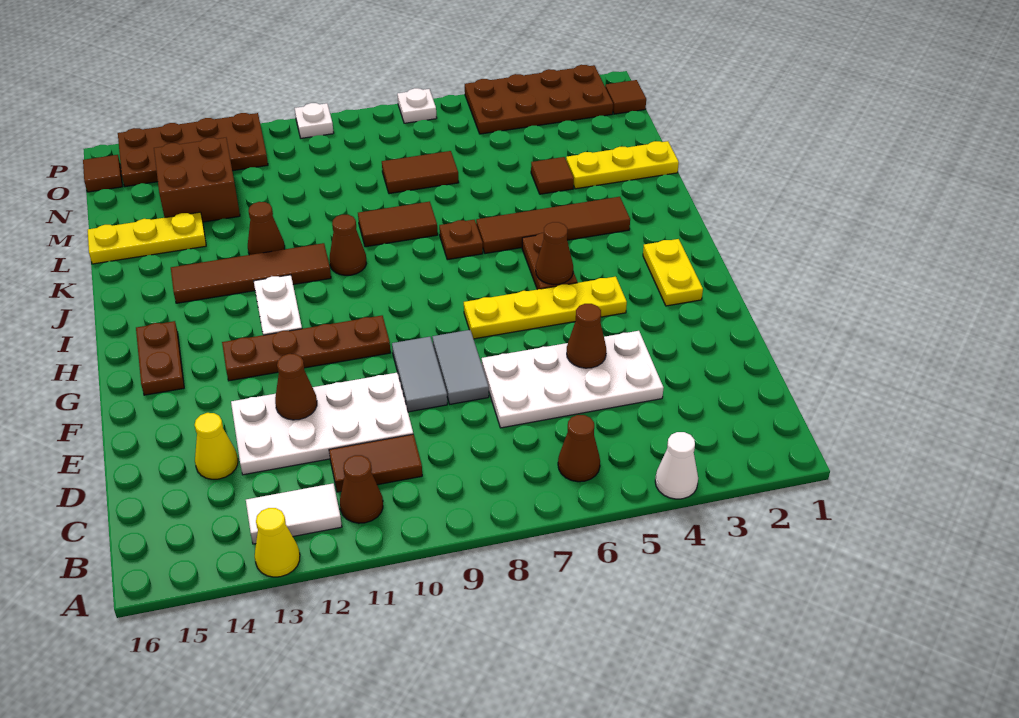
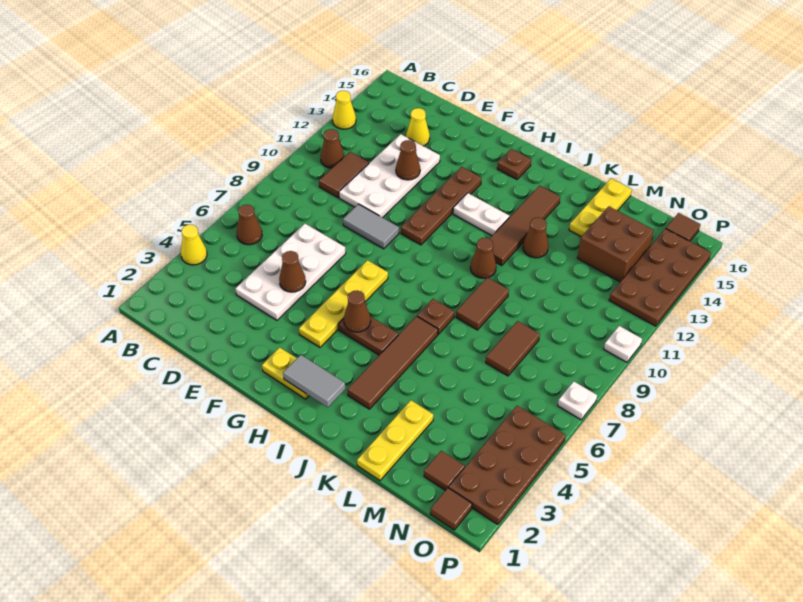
white 1x1 cone [655,432,698,499] -> yellow 1x1 cone [181,224,207,265]
white 1x2 tile [246,483,342,544] -> none
grey 1x2 tile [432,330,489,404] -> grey 1x2 tile moved to [283,355,345,407]
brown 1x2 plate [136,321,184,395] -> brown 1x1 plate [497,149,531,179]
brown 1x1 tile [531,157,574,194] -> brown 1x1 tile moved to [424,451,465,491]

